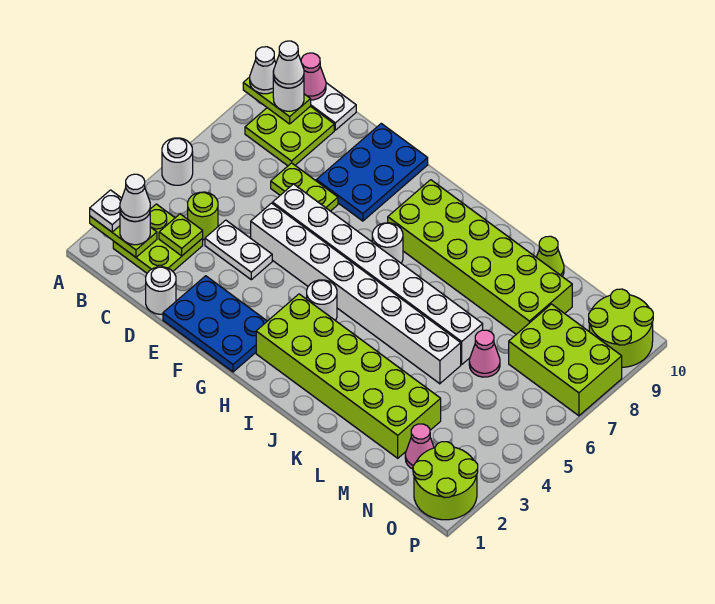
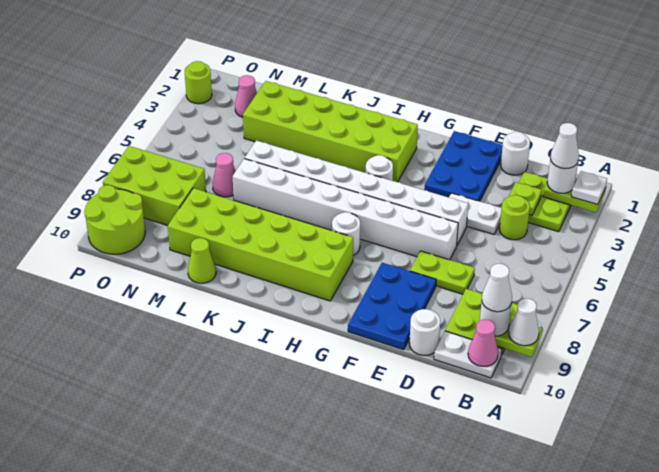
white 1x1 round brick [162,138,193,185] -> white 1x1 round brick moved to [409,309,440,355]
blue 2x3 plate [163,276,267,372] -> blue 2x3 plate turned to [425,131,503,201]
lime 2x2 round brick [413,442,478,520] -> lime 1x1 round brick [185,61,212,104]

